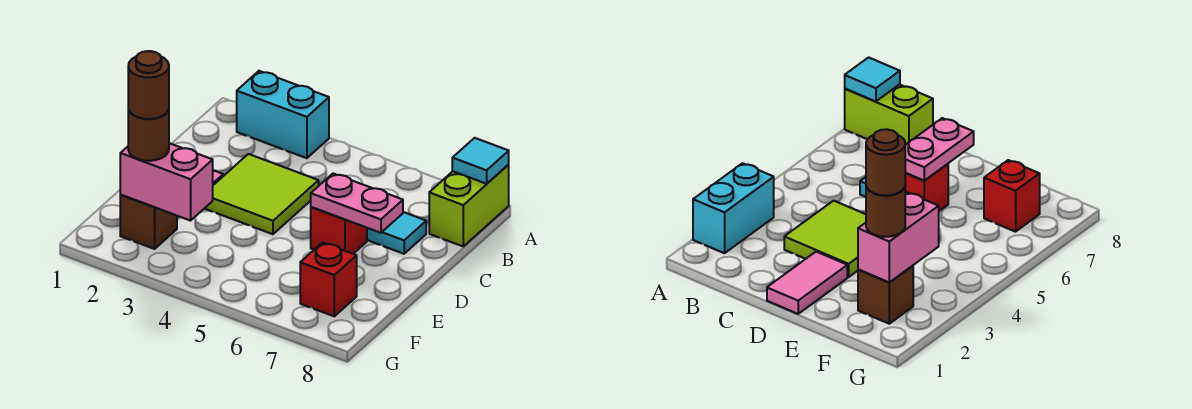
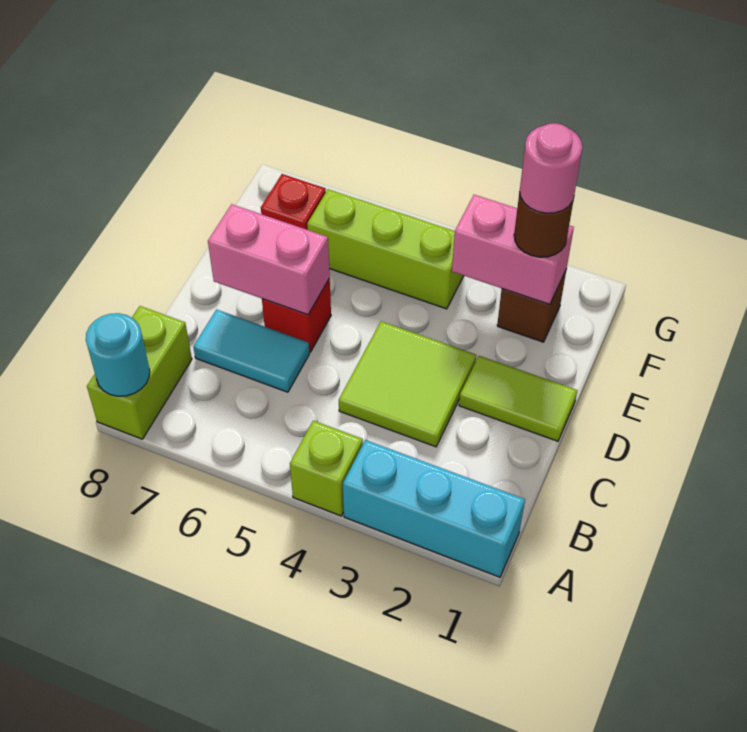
cyan 1x2 brick [237,71,329,158] -> cyan 1x3 brick [343,440,525,577]
none -> lime 1x1 brick [290,421,363,516]
cyan 1x1 tile [452,138,509,184] -> cyan 1x1 round brick [86,313,150,396]
pink 1x2 tile [767,252,847,314] -> lime 1x2 tile [459,356,577,441]
pink 1x2 plate [311,174,403,233] -> pink 1x2 brick [208,204,330,315]
brown 1x1 round brick [128,51,169,119] -> pink 1x1 round brick [520,123,582,213]
none -> lime 1x3 brick [307,189,464,309]

